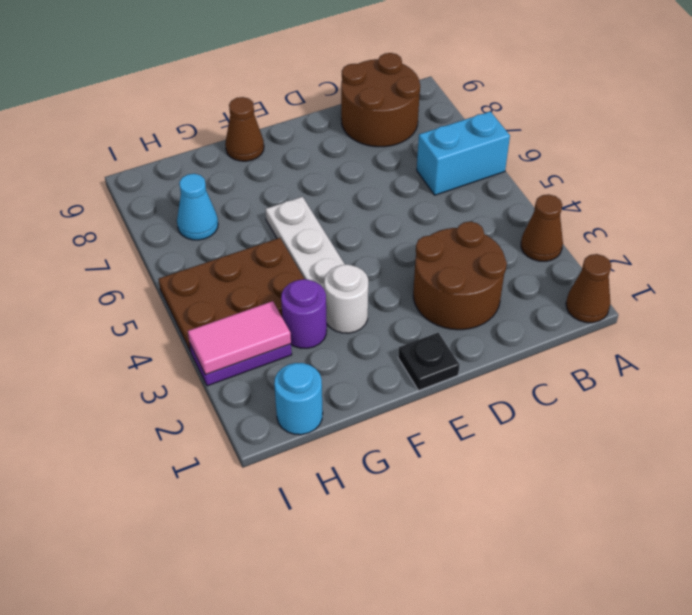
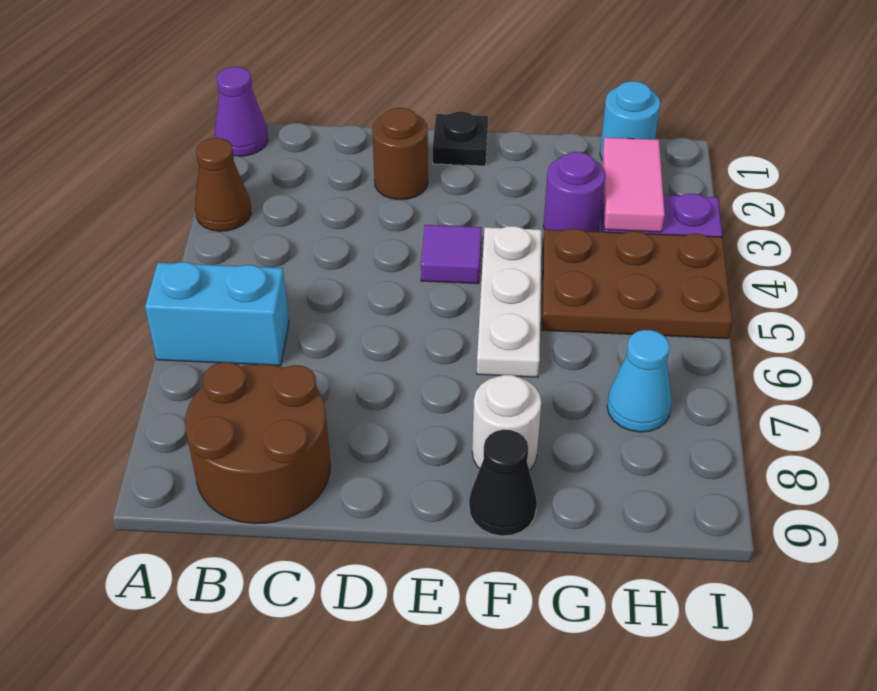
brown 1x1 cone [566,254,611,323] -> purple 1x1 cone [215,67,268,156]
brown 2x2 round brick [413,222,507,330] -> brown 1x1 round brick [372,108,428,200]
none -> purple 1x1 tile [421,225,482,284]
white 1x1 round brick [324,264,368,333] -> white 1x1 round brick moved to [472,375,541,470]
brown 1x1 cone [225,97,264,161] -> black 1x1 cone [469,430,537,536]
pink 1x2 tile [188,301,291,375] -> pink 1x2 tile turned to [602,138,665,232]

